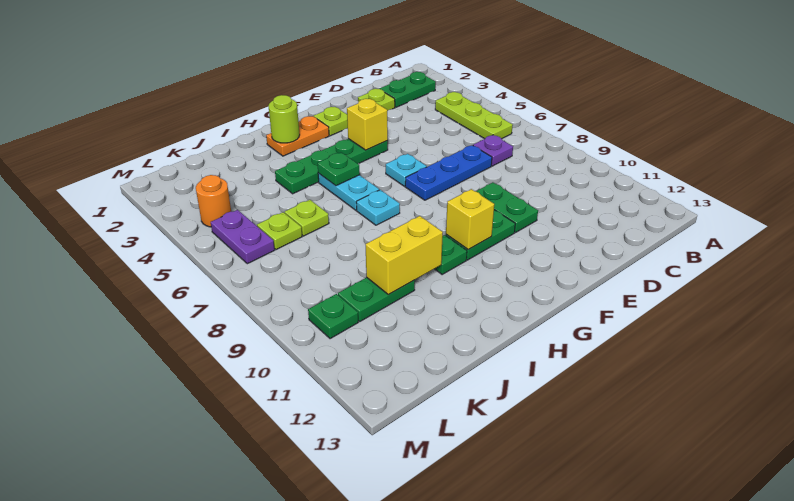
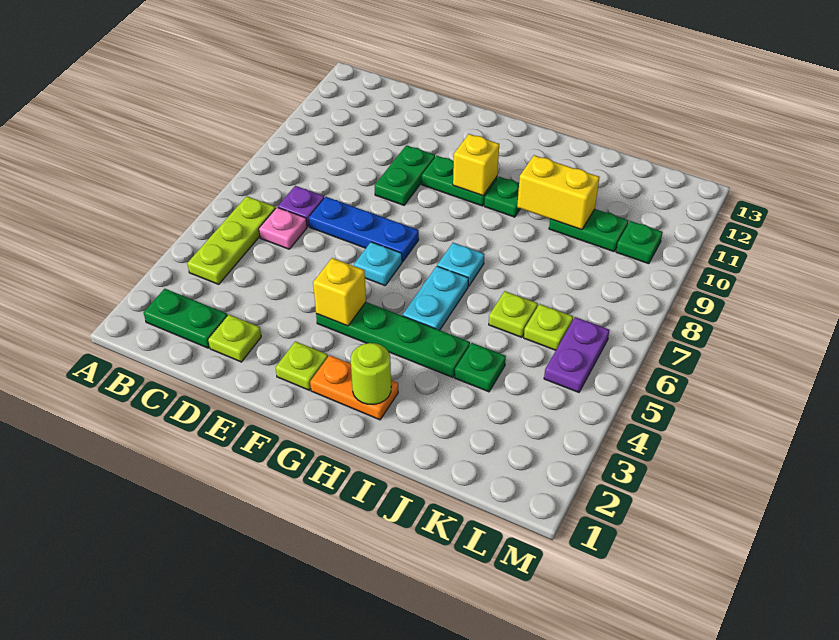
none -> pink 1x1 plate [259,207,307,249]
green 1x1 plate [317,152,360,186] -> green 1x1 plate moved to [455,343,506,392]
orange 1x1 round brick [196,175,231,227] -> none

